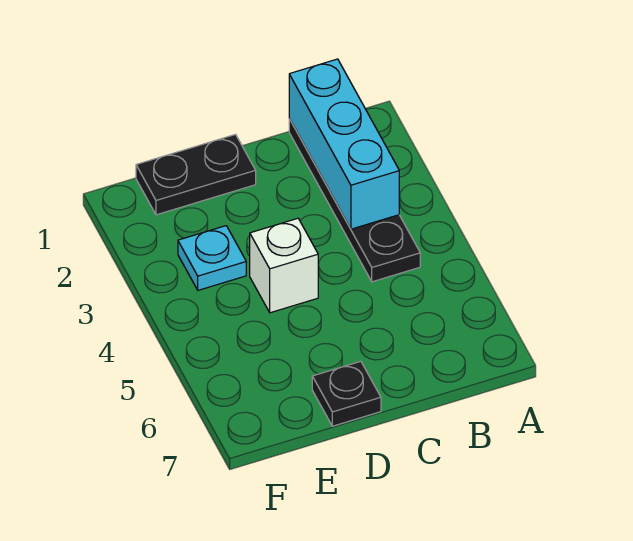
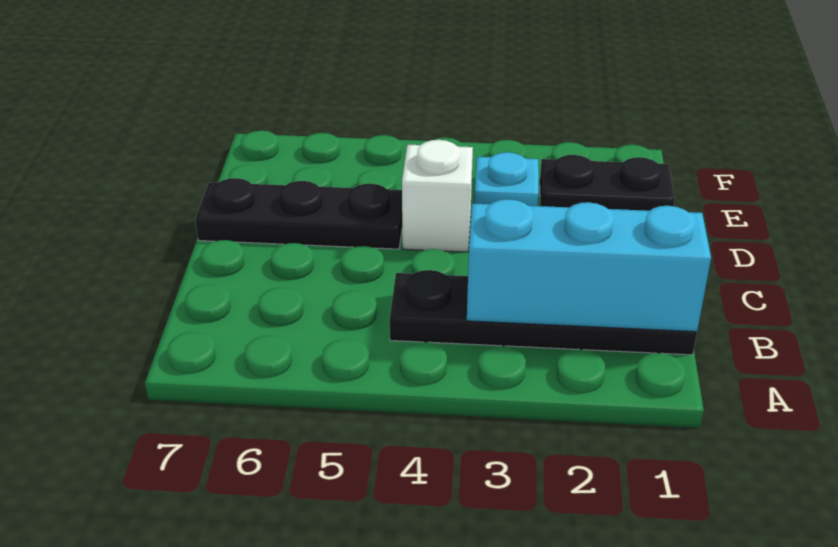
black 1x2 plate [136,135,256,215] -> black 1x2 plate turned to [540,155,675,211]
black 1x1 plate [312,361,381,426] -> black 1x3 plate [195,178,402,249]

